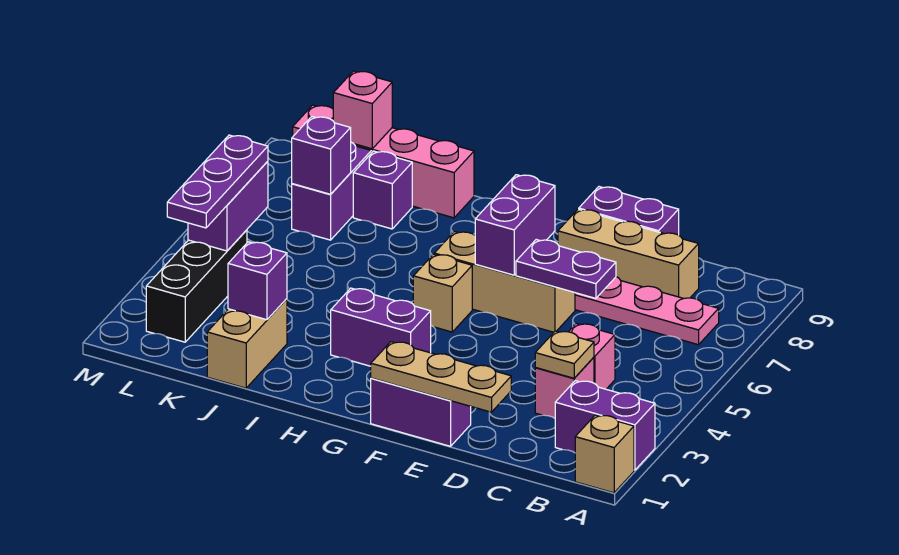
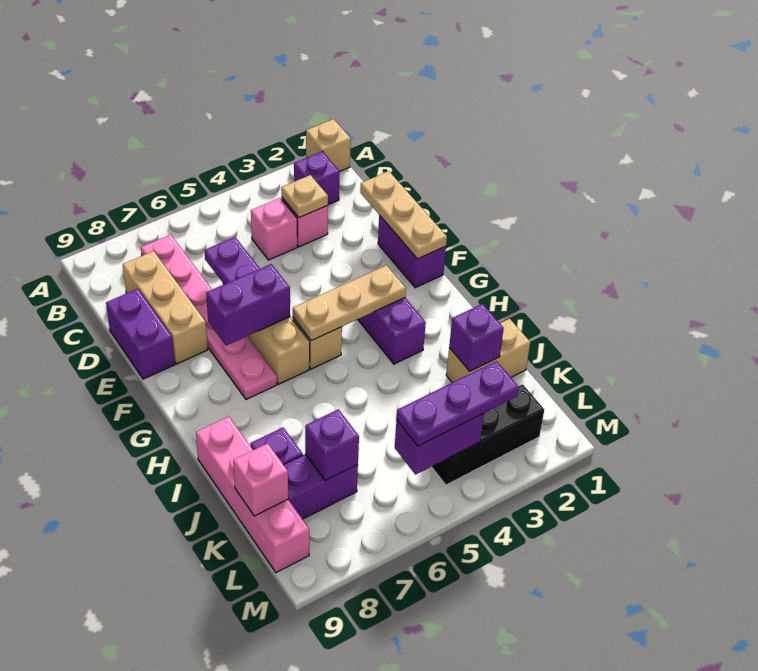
purple 1x2 brick [555,381,655,470] -> purple 1x1 brick [294,152,340,205]
none -> tan 1x3 plate [293,265,406,341]

